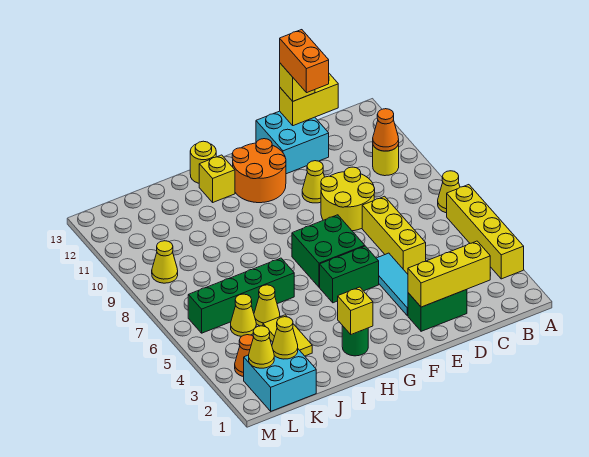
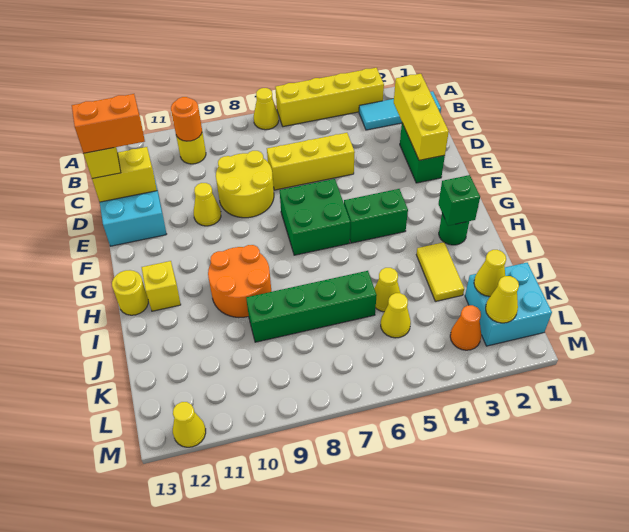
orange 1x1 cone [373,109,399,151] -> orange 1x1 round brick [171,97,202,141]
yellow 1x2 brick [280,74,338,126] -> yellow 1x2 brick turned to [92,147,157,202]
cyan 1x3 tile [376,253,408,316] -> cyan 1x3 tile moved to [359,91,441,130]
green 1x2 brick [320,246,379,303] -> green 1x2 brick turned to [344,189,408,243]
orange 2x2 round brick [232,139,286,203] -> orange 2x2 round brick moved to [208,245,271,318]
yellow 1x1 brick [338,287,373,334] -> green 1x1 brick [438,175,480,226]
green 1x4 brick [188,258,294,333] -> green 1x4 brick turned to [246,271,377,342]
yellow 1x2 tile [263,315,312,356] -> yellow 1x2 tile turned to [416,242,464,301]
yellow 1x1 cone [152,241,178,283] -> yellow 1x1 cone moved to [173,402,206,447]

